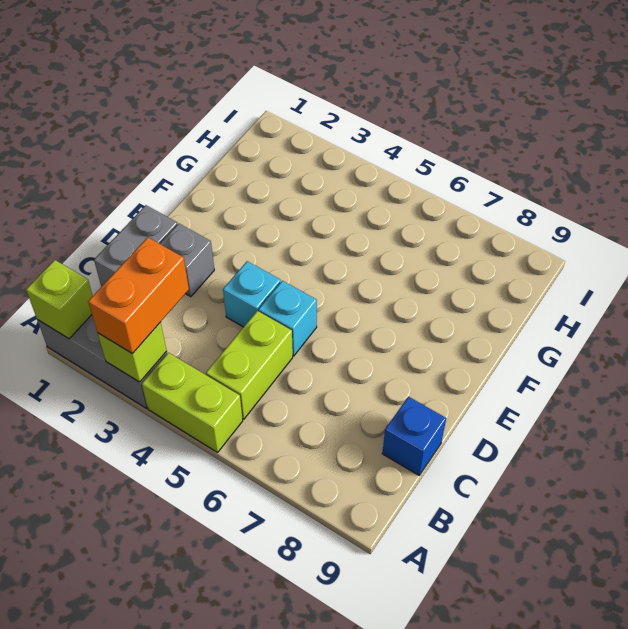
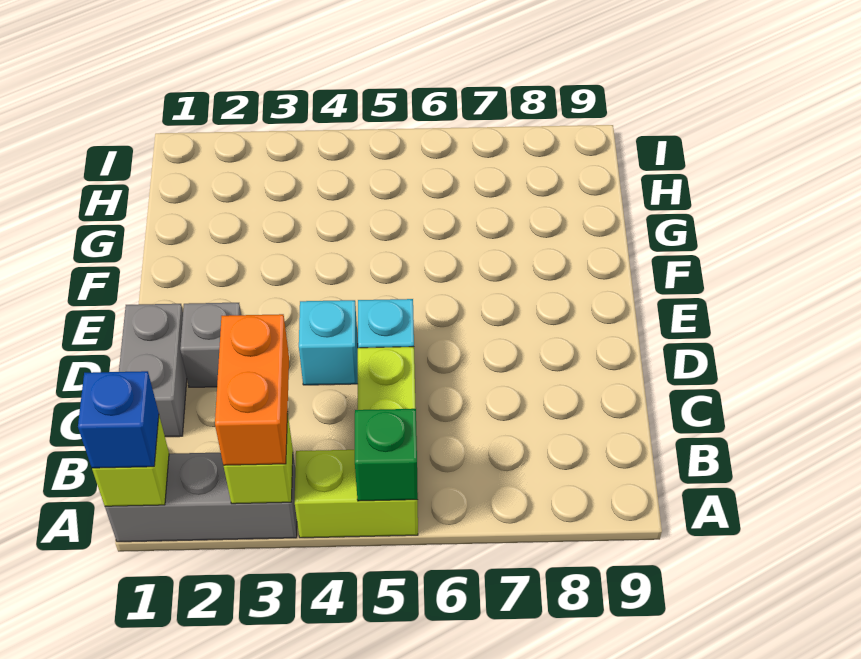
none -> green 1x1 brick [355,409,418,501]
blue 1x1 brick [382,397,446,475] -> blue 1x1 brick moved to [78,371,159,468]

